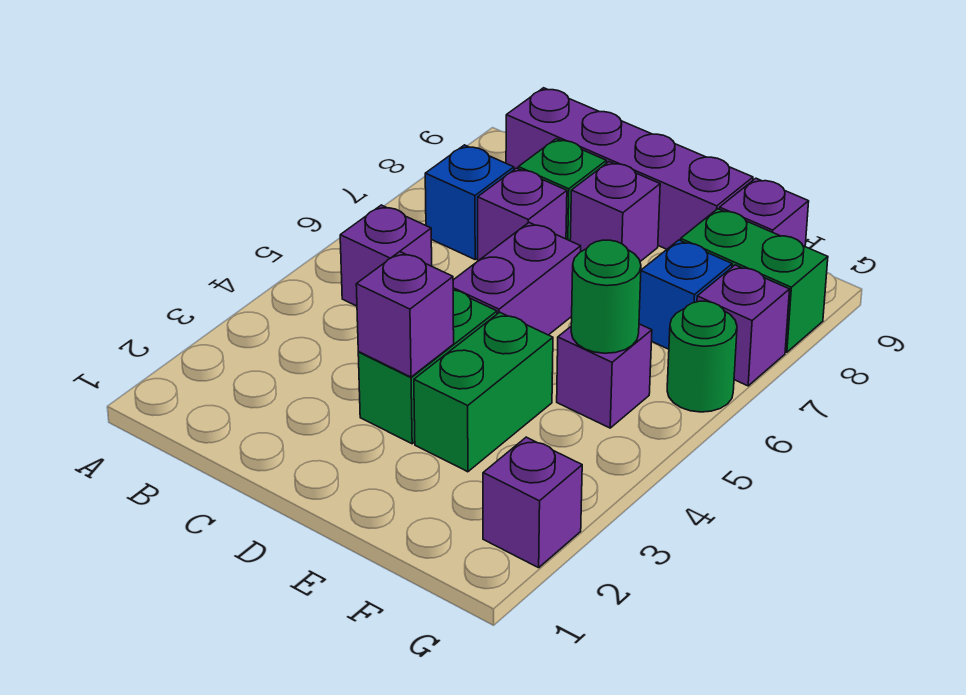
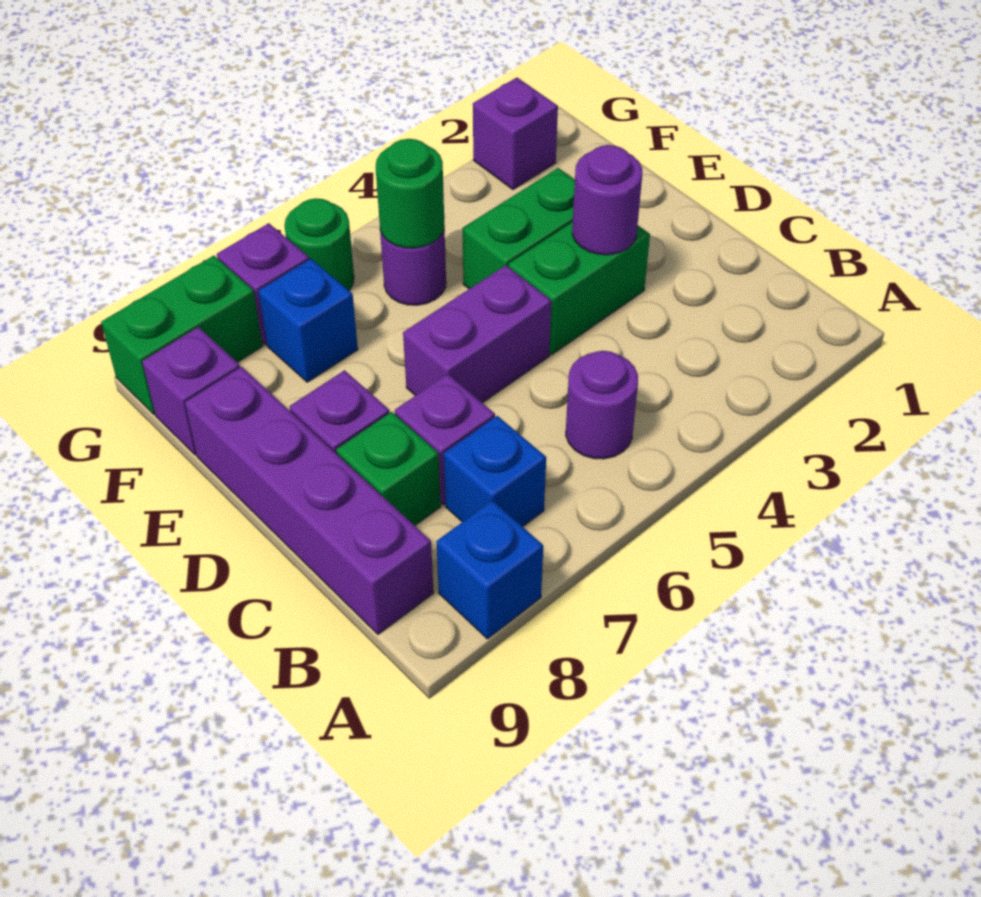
none -> blue 1x1 brick [436,500,543,639]
purple 1x1 brick [340,205,432,306] -> purple 1x1 round brick [566,351,638,459]
purple 1x1 brick [356,252,454,377] -> purple 1x1 round brick [572,145,642,255]
purple 1x1 brick [557,324,652,428] -> purple 1x1 round brick [380,226,446,305]
green 1x2 brick [681,209,828,352] -> green 1x2 brick turned to [101,256,263,414]

